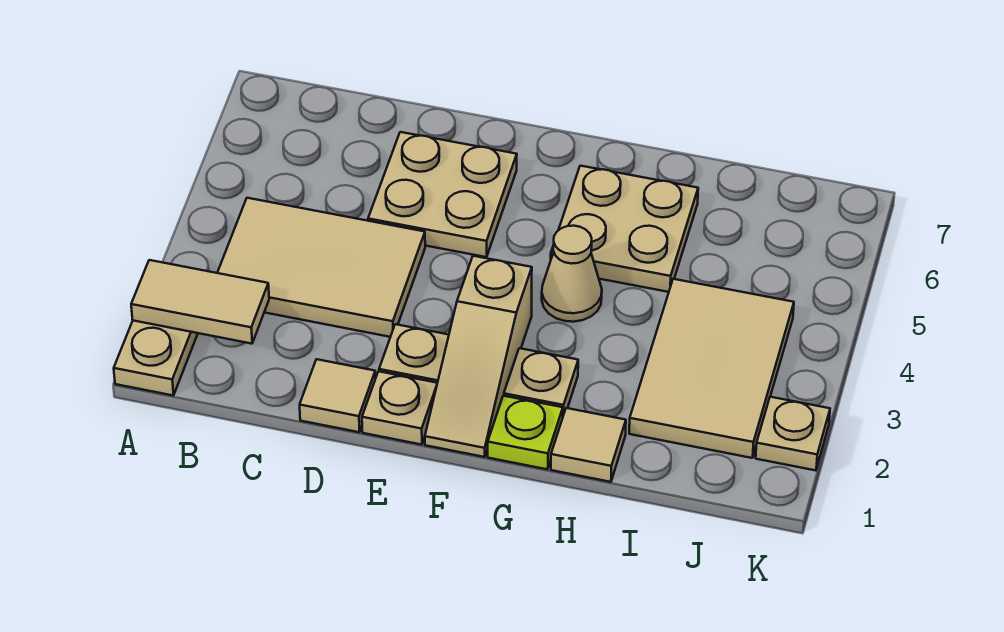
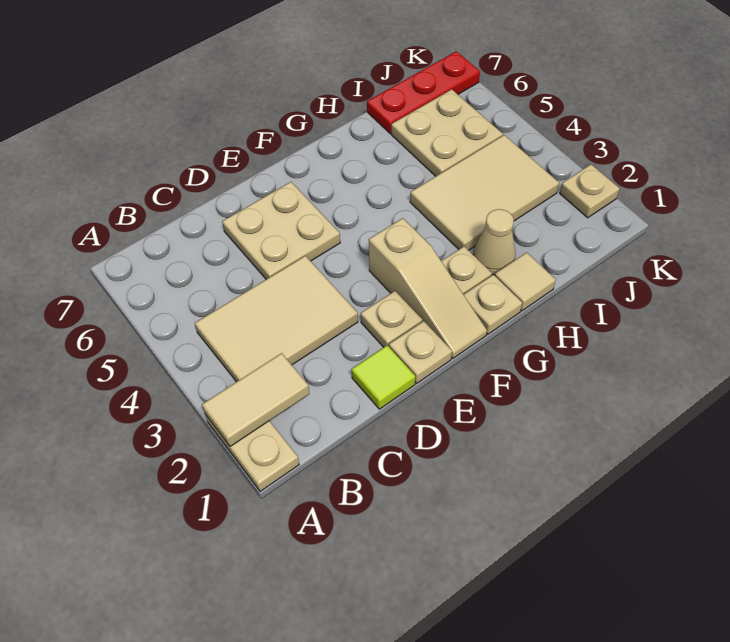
tan 1x1 tile [300,359,376,432] -> lime 1x1 tile [352,345,415,409]
lime 1x1 plate [488,396,563,469] -> tan 1x1 plate [463,275,522,334]
tan 1x1 cone [542,226,602,322] -> tan 1x1 cone moved to [473,209,515,275]
tan 2x2 plate [551,166,698,292] -> tan 2x2 plate moved to [391,89,503,176]
tan 2x3 tile [629,279,794,458] -> tan 2x3 tile turned to [410,135,559,250]
none -> red 1x3 plate [367,51,480,134]

